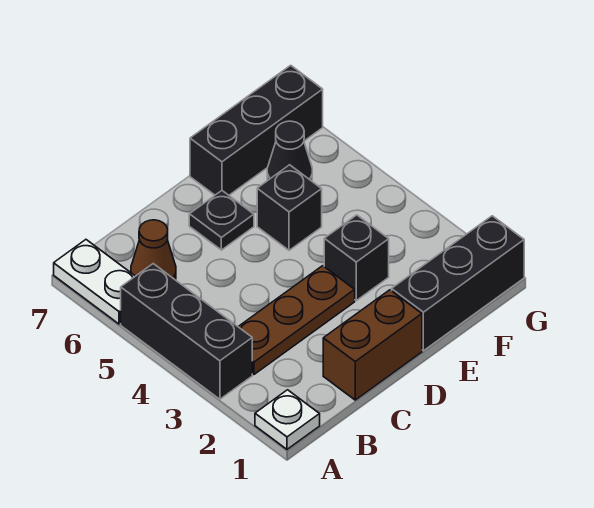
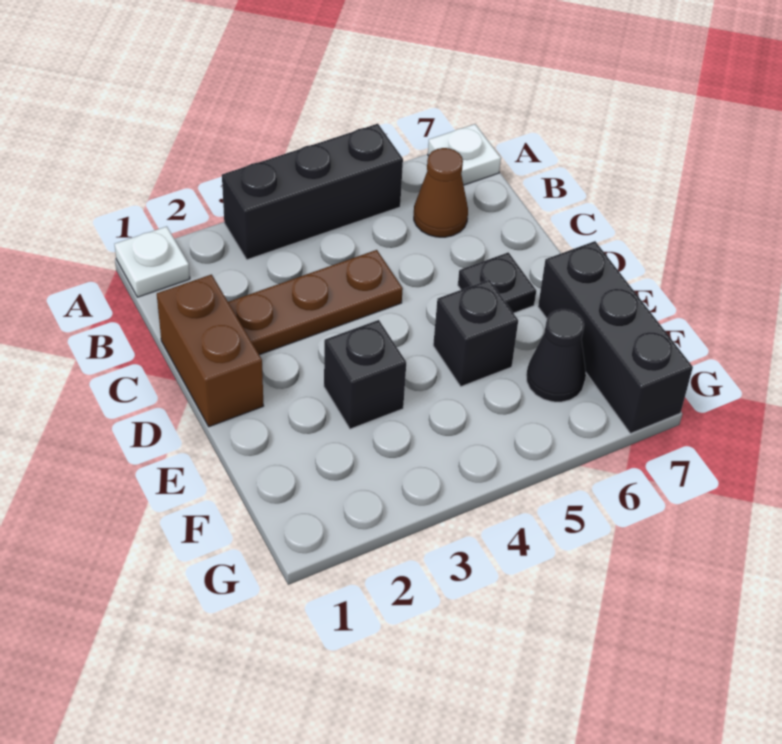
white 1x2 plate [54,240,135,324] -> white 1x1 plate [428,124,501,185]
brown 1x3 plate [238,266,355,374] -> brown 1x3 plate turned to [228,250,403,355]
black 1x3 brick [392,216,524,351] -> none

